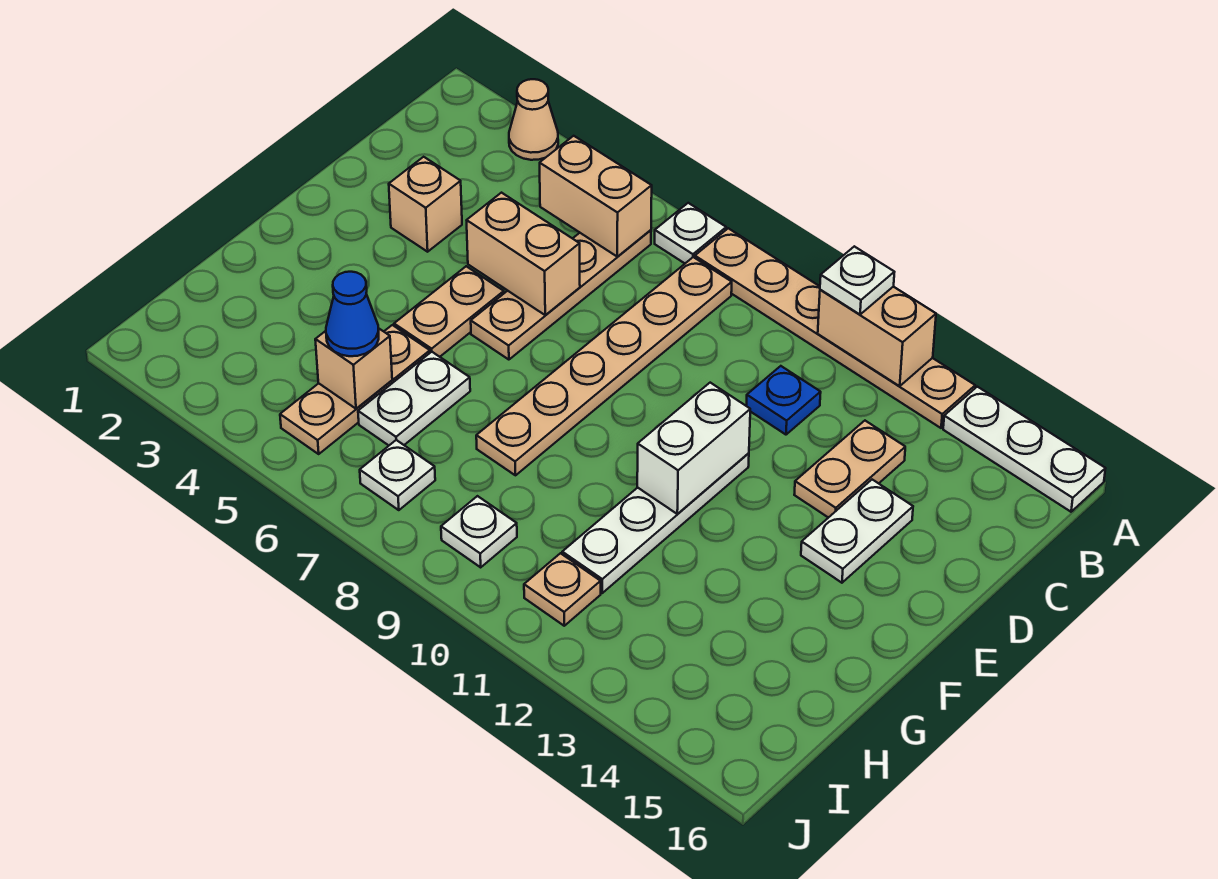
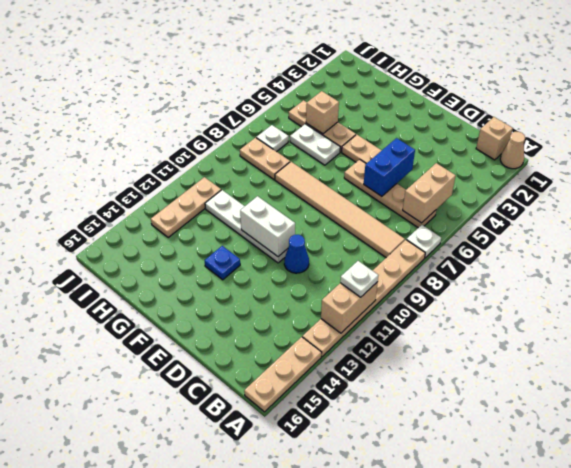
tan 1x1 cone [509,79,558,160] -> tan 1x1 cone moved to [500,132,525,169]
white 1x3 plate [943,387,1106,512] -> tan 1x3 plate [244,337,322,412]
tan 1x6 plate [476,257,732,475] -> tan 1x6 tile [275,162,405,258]
blue 1x1 plate [746,366,821,435] -> blue 1x1 plate moved to [205,246,240,280]
tan 1x2 plate [794,421,905,518] -> tan 1x2 plate moved to [240,138,290,180]
tan 1x1 brick [389,157,462,252] -> tan 1x1 brick moved to [476,117,513,160]
tan 1x2 brick [467,193,580,315] -> blue 1x2 brick [364,138,415,196]
white 1x2 plate [801,480,913,583] -> none
blue 1x1 cone [326,272,379,356] -> blue 1x1 cone moved to [284,235,309,273]
white 1x1 plate [441,496,517,567] -> none
tan 1x1 plate [524,553,601,626] -> tan 1x3 plate [151,177,221,237]

